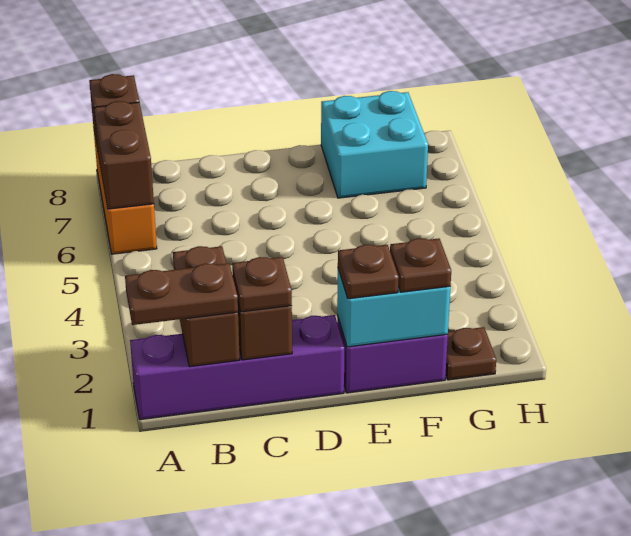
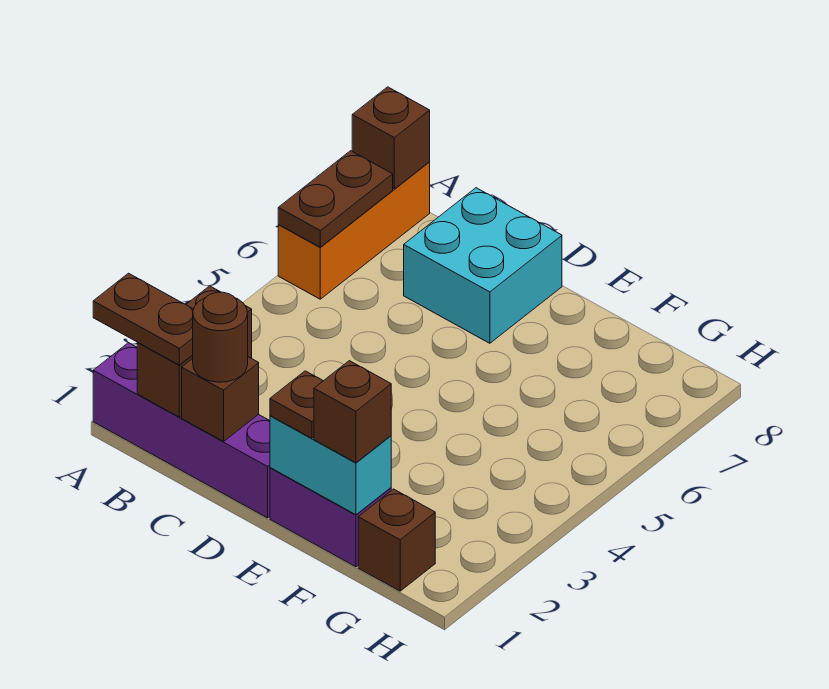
brown 1x2 brick [94,101,154,209] -> brown 1x2 plate [278,151,393,247]
brown 1x1 plate [232,257,292,312] -> brown 1x1 round brick [193,292,248,382]
brown 1x1 plate [390,238,451,292] -> brown 1x1 brick [314,361,391,463]
cyan 2x2 brick [321,91,428,198] -> cyan 2x2 brick moved to [404,188,562,343]
brown 1x1 plate [446,327,496,380] -> brown 1x1 brick [358,489,435,591]

